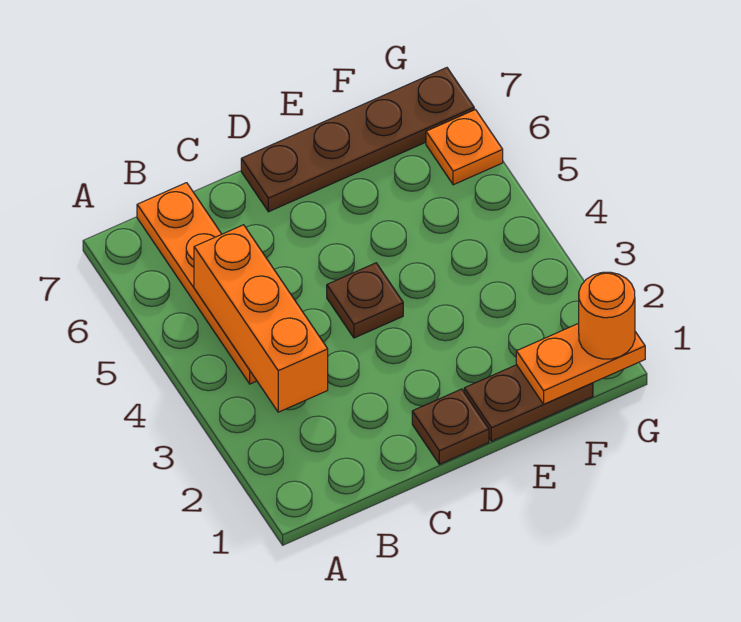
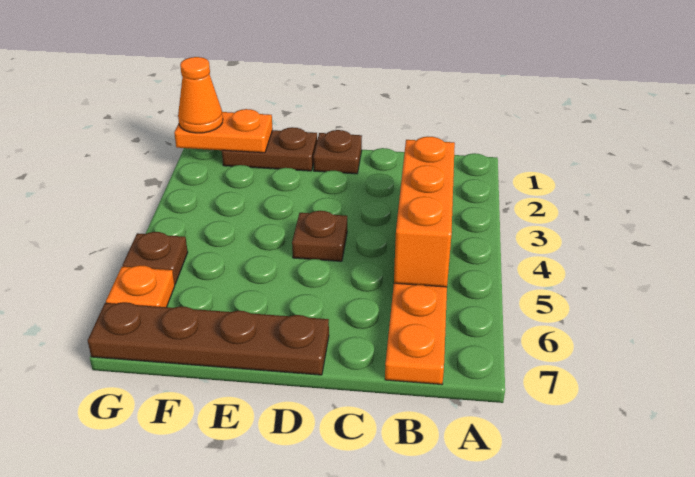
orange 1x1 round brick [579,272,635,359] -> orange 1x1 cone [178,57,223,133]
none -> brown 1x1 plate [123,232,188,284]

